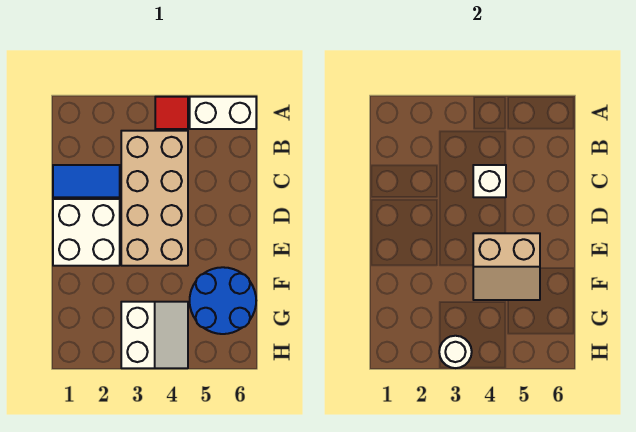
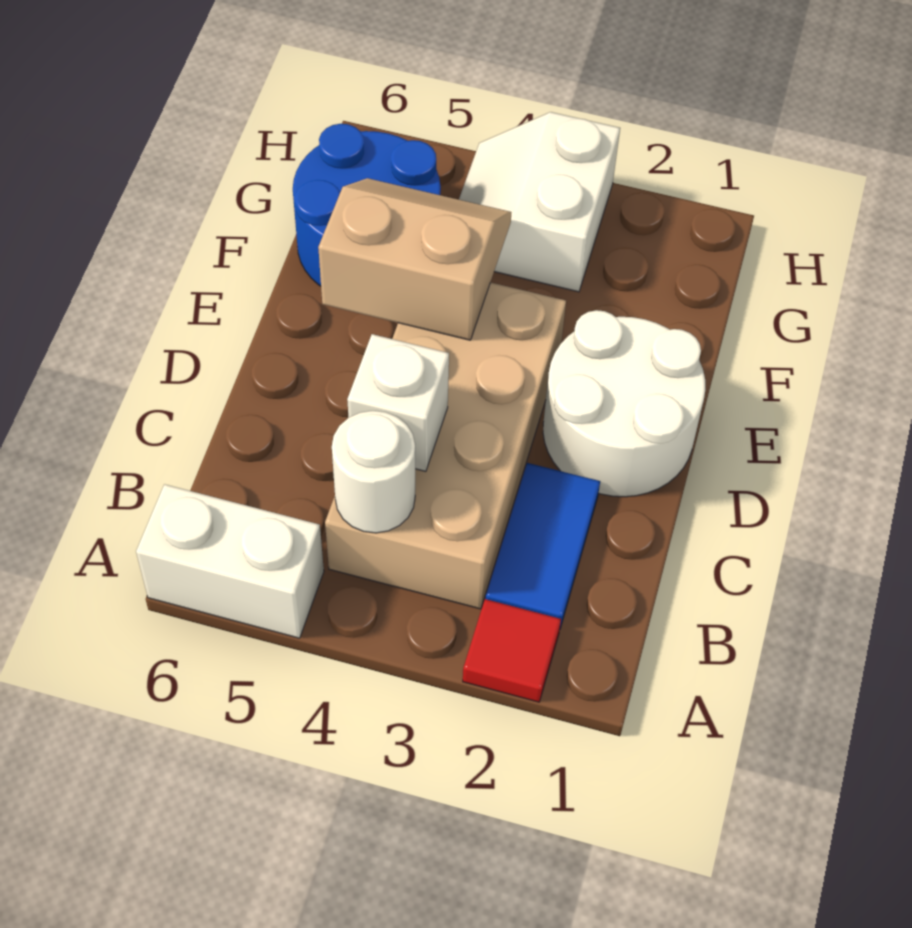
red 1x1 tile [155,97,188,129] -> red 1x1 tile moved to [463,599,561,702]
blue 1x2 tile [53,165,120,197] -> blue 1x2 tile turned to [486,463,600,628]
white 2x2 brick [53,199,120,266] -> white 2x2 round brick [543,310,705,497]
white 1x1 round brick [439,336,472,368] -> white 1x1 round brick moved to [332,411,415,533]

